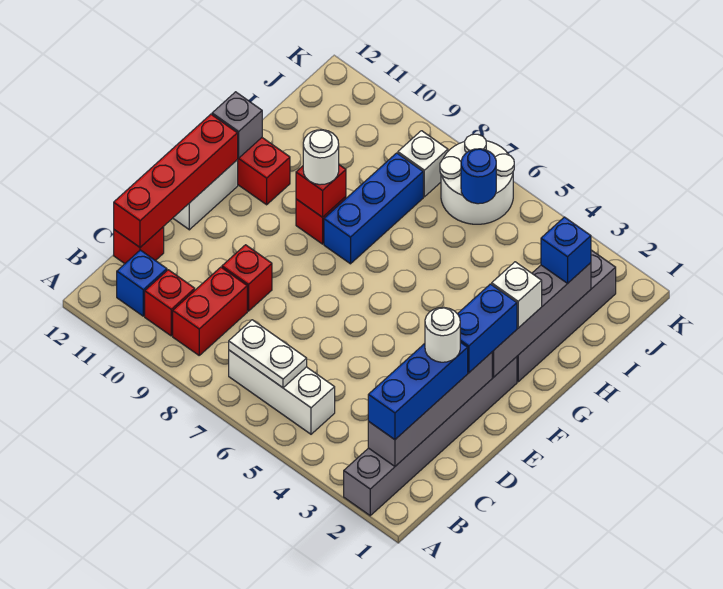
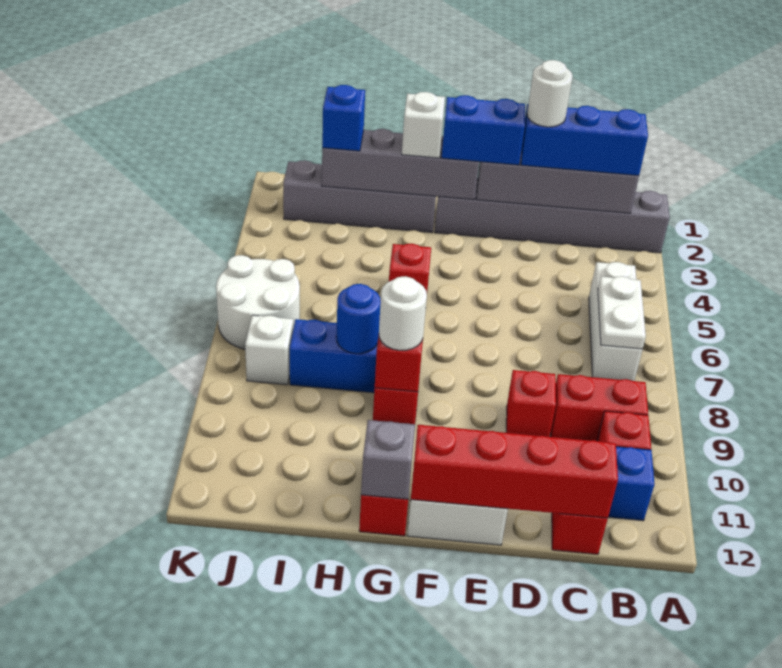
none -> red 1x1 brick [389,244,431,293]
blue 1x1 round brick [461,149,496,204] -> blue 1x1 round brick moved to [336,284,381,354]

